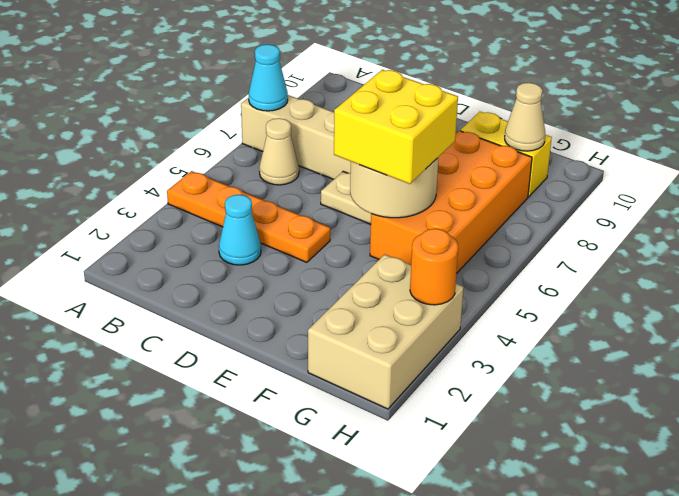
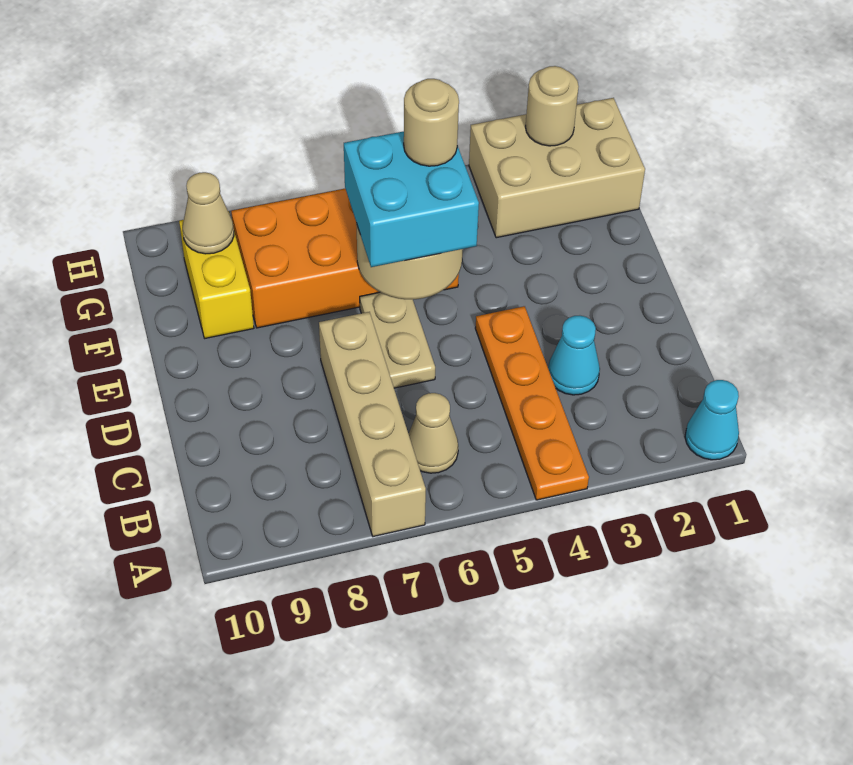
cyan 1x1 cone [249,44,288,111] -> cyan 1x1 cone moved to [685,380,739,460]
yellow 2x2 brick [334,70,458,184] -> cyan 2x2 brick [344,131,479,267]
none -> tan 1x1 round brick [404,79,459,166]
none -> tan 1x1 round brick [526,66,579,146]
orange 1x1 round brick [410,229,458,305] -> none

